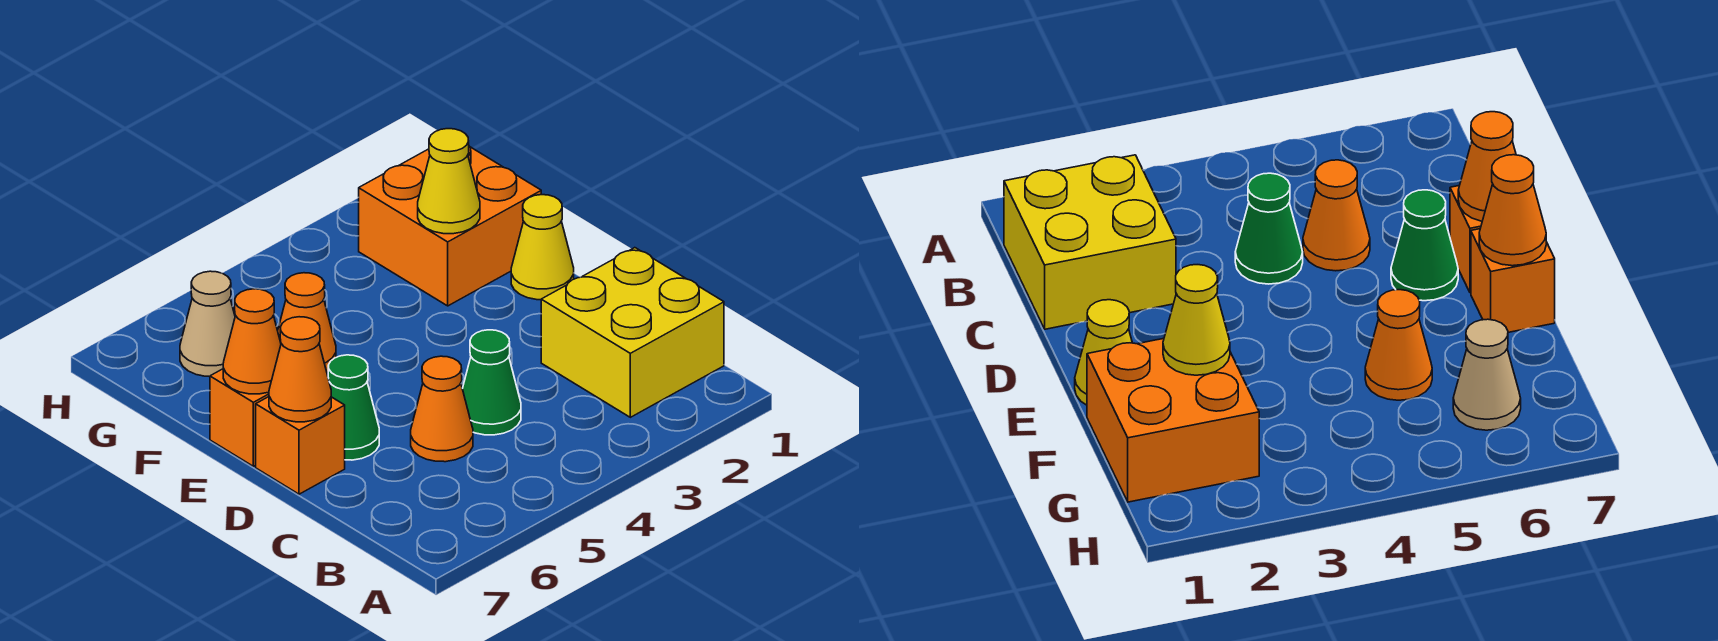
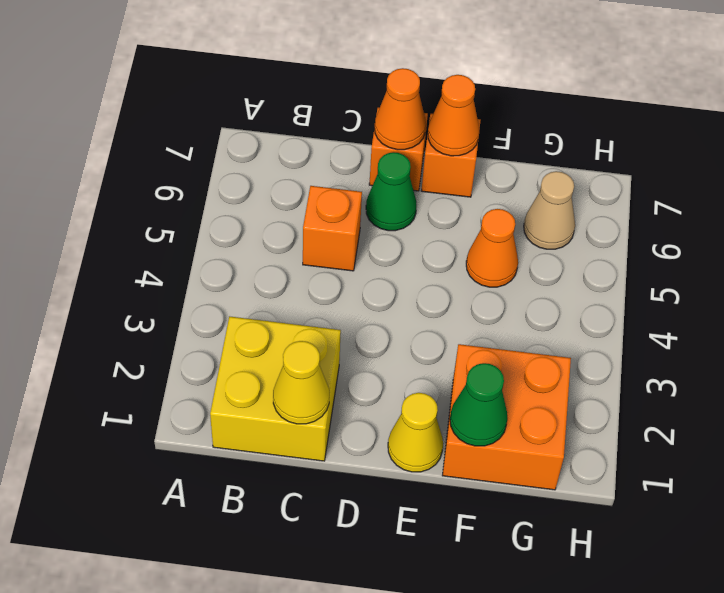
green 1x1 cone [462,330,521,435] -> green 1x1 cone moved to [450,363,508,446]
orange 1x1 cone [411,356,473,462] -> orange 1x1 brick [303,186,362,271]
yellow 1x1 cone [418,129,480,234] -> yellow 1x1 cone moved to [273,341,329,424]

